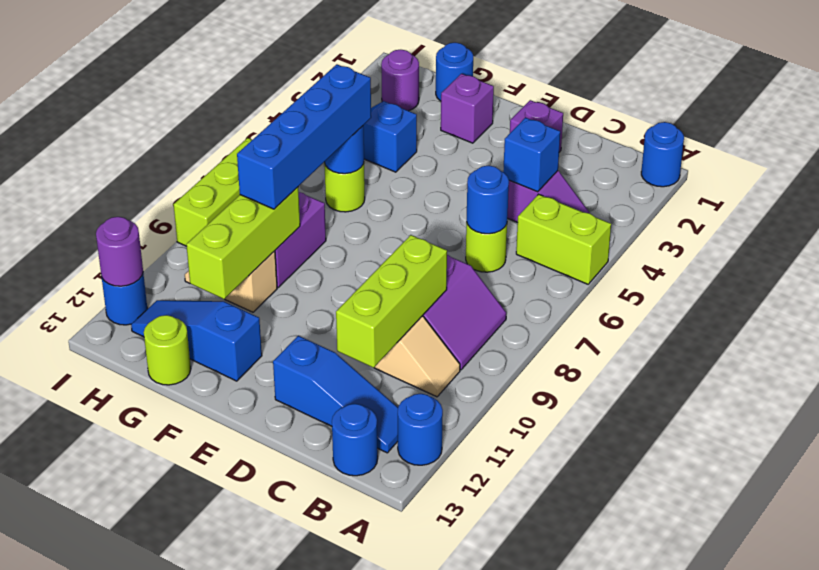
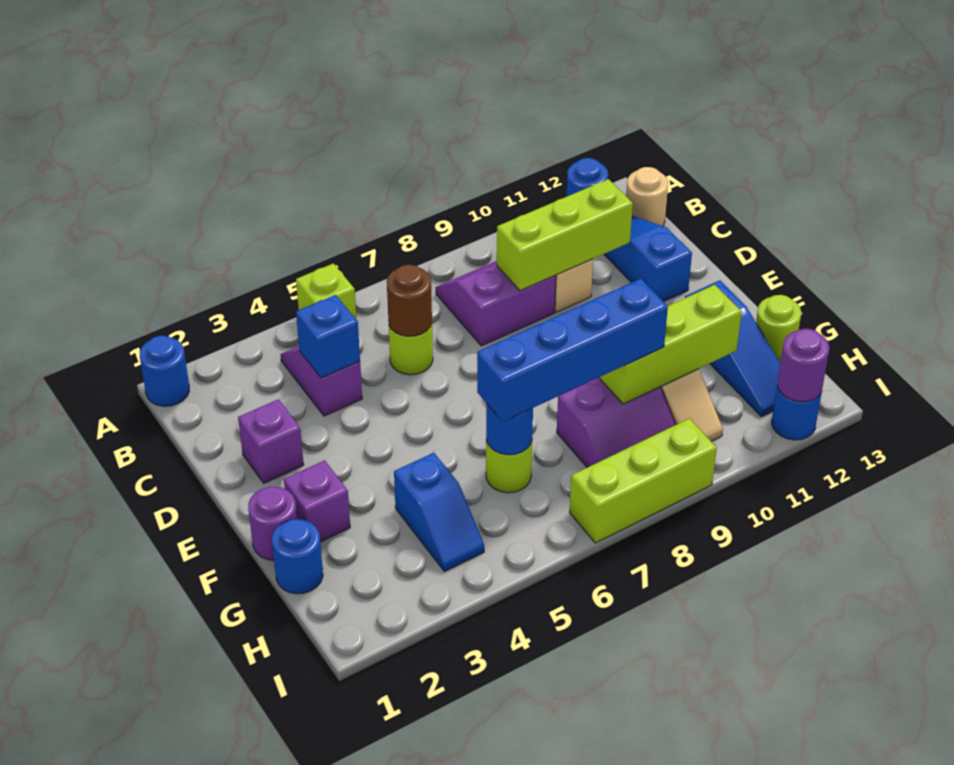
lime 1x2 brick [516,194,611,284] -> lime 1x1 brick [296,263,356,319]
blue 1x1 round brick [332,404,378,476] -> tan 1x1 round brick [626,167,668,226]
blue 1x1 round brick [467,165,509,234] -> brown 1x1 round brick [387,265,432,336]
purple 1x1 round brick [381,50,419,111] -> purple 1x1 round brick moved to [248,487,297,560]

